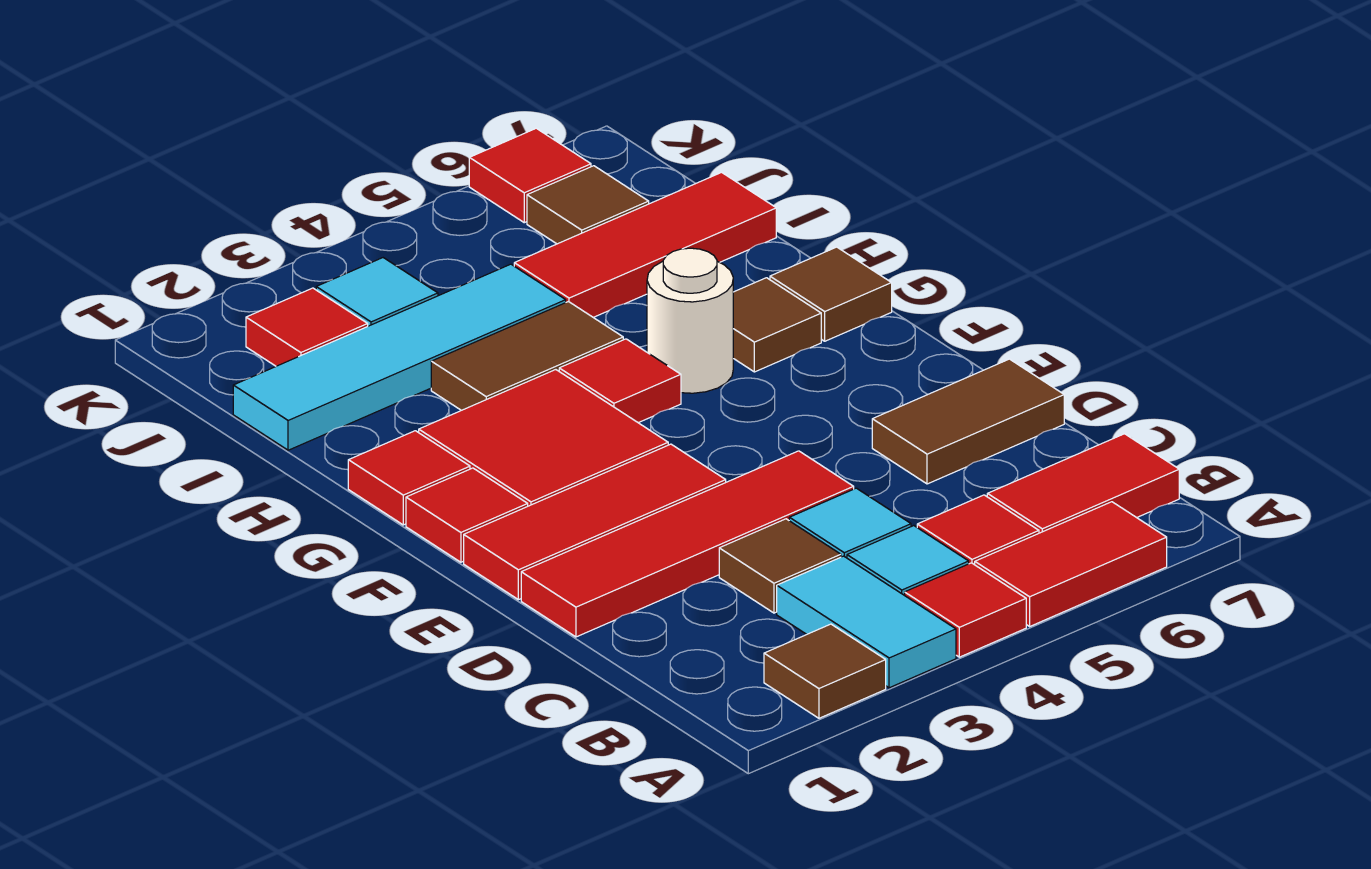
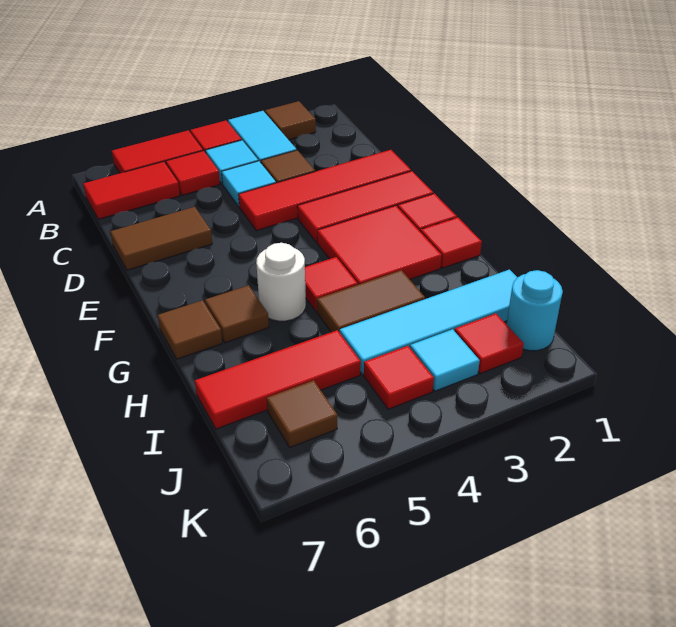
none -> cyan 1x1 round brick [506,270,563,351]
red 1x1 tile [469,128,591,223] -> red 1x1 tile moved to [364,346,434,409]

